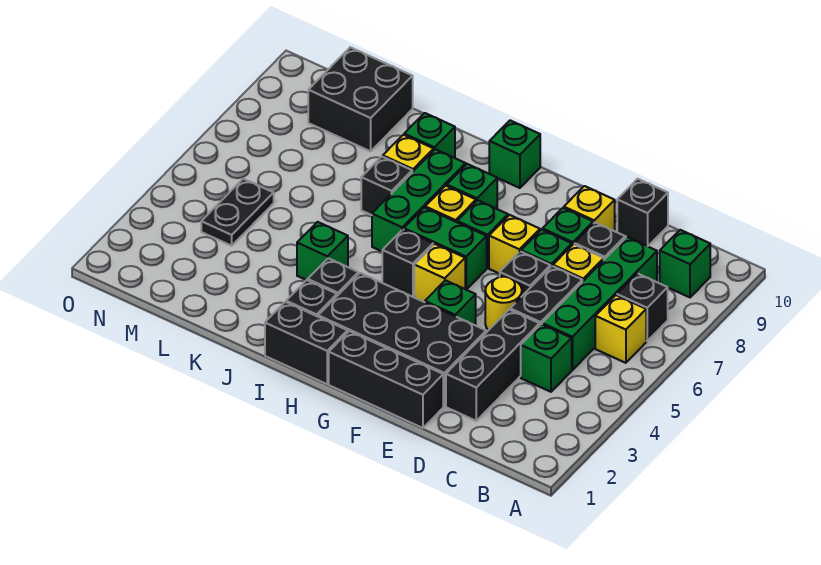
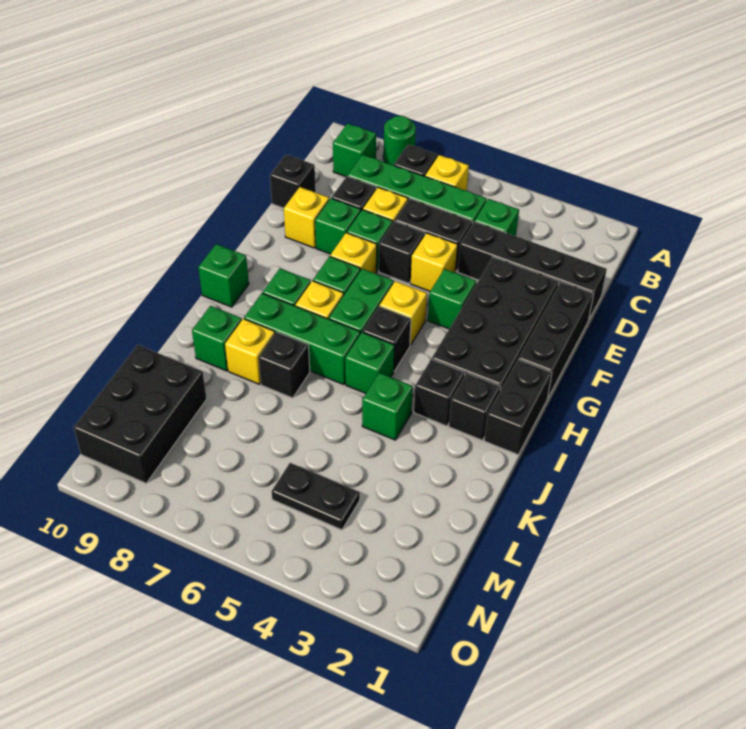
none -> green 1x1 round brick [383,116,416,165]
black 1x3 brick [446,310,540,421] -> black 1x4 brick [458,221,607,319]
yellow 1x1 round brick [485,277,522,330] -> yellow 1x1 brick [411,233,458,291]
none -> green 1x1 brick [345,332,395,393]
black 2x2 brick [308,47,413,151] -> black 2x3 brick [74,345,207,483]

